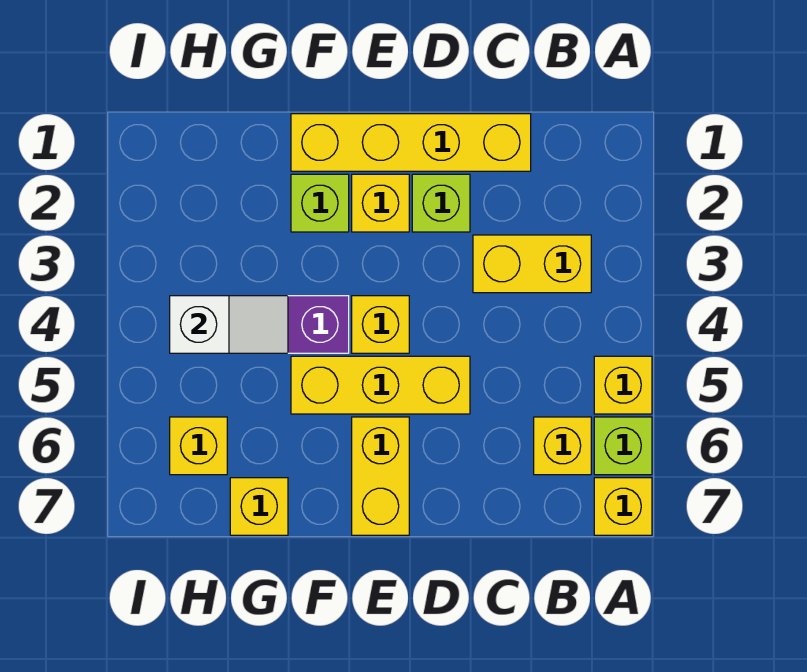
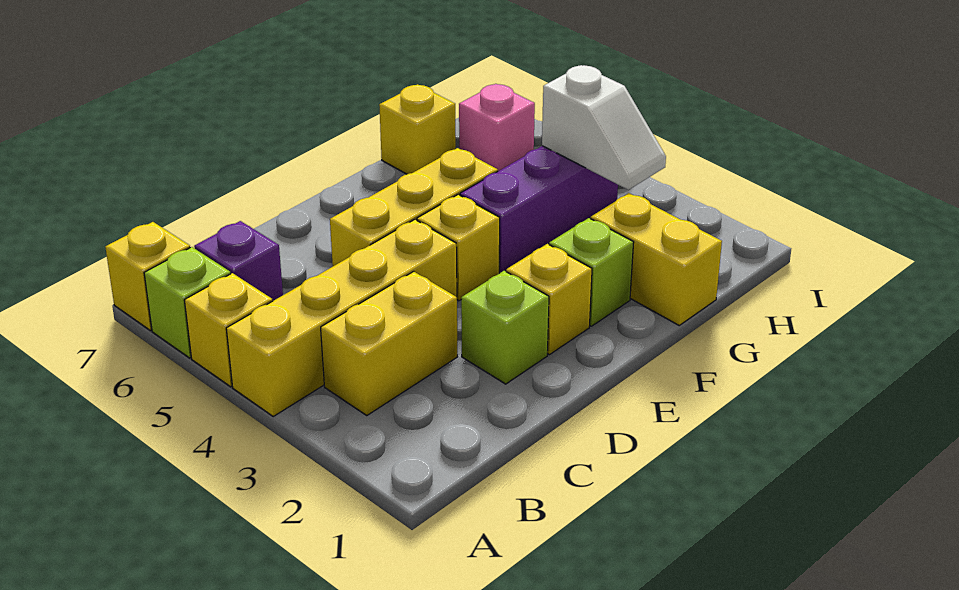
yellow 1x1 brick [534,417,591,475] -> purple 1x1 brick [194,221,283,301]
yellow 1x4 brick [291,114,531,171] -> yellow 1x4 brick moved to [226,220,457,416]
yellow 1x2 brick [352,417,409,535] -> yellow 1x2 brick moved to [591,193,722,325]
white 1x2 slope [170,296,288,353] -> white 1x2 slope turned to [542,65,666,190]
yellow 1x1 brick [170,417,227,475] -> pink 1x1 brick [459,84,535,171]

